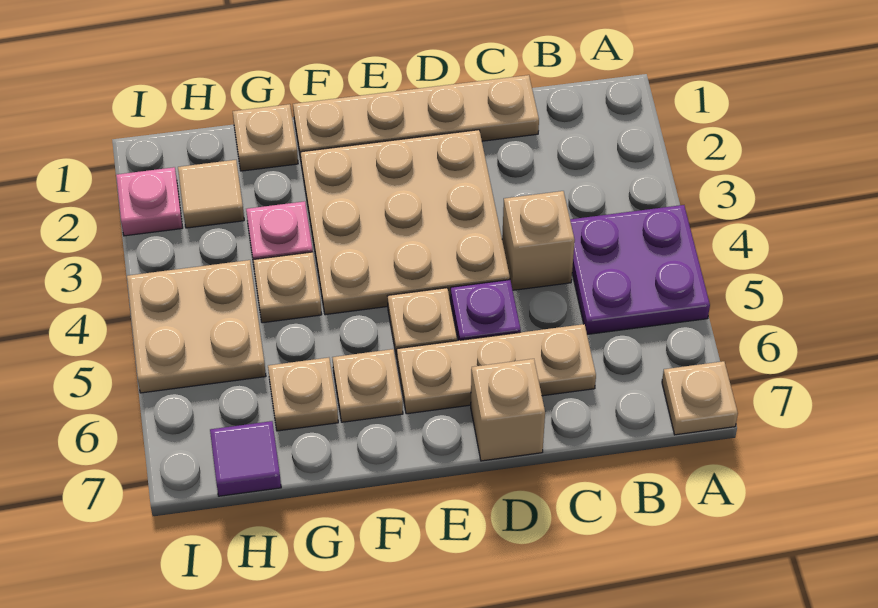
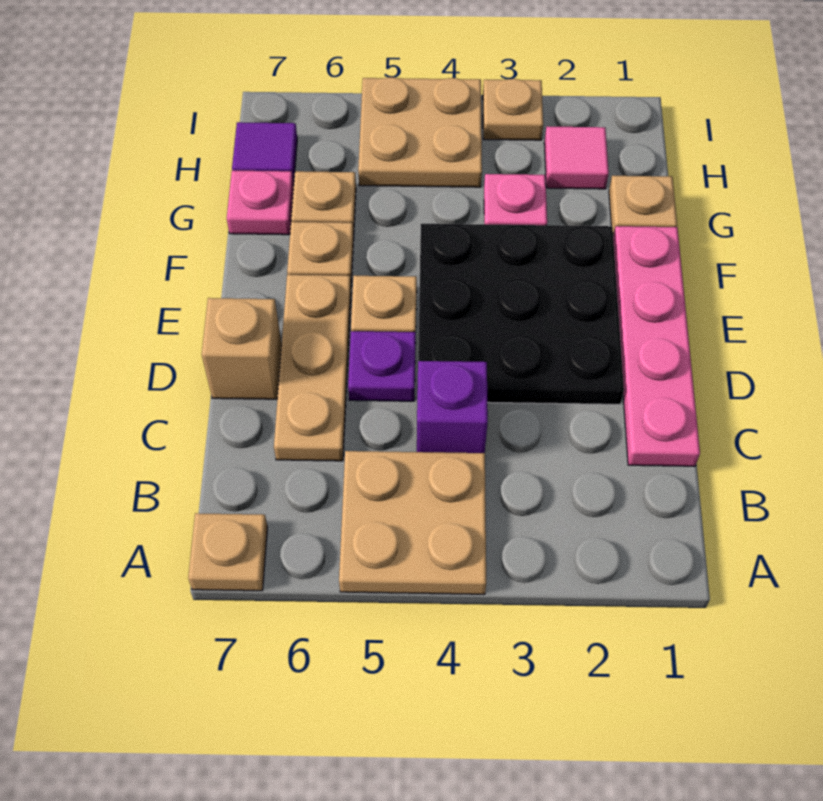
purple 2x2 plate [570,205,710,334] -> tan 2x2 plate [339,451,486,594]
tan 1x4 plate [293,75,539,159] -> pink 1x4 plate [613,226,700,466]
tan 1x1 brick [502,191,575,290] -> purple 1x1 brick [417,361,488,453]
tan 3x3 plate [300,130,510,315] -> black 3x3 plate [418,224,624,404]
tan 1x1 plate [253,252,322,323] -> tan 1x1 plate moved to [483,79,543,140]
tan 1x1 tile [178,160,244,228] -> pink 1x1 tile [544,127,609,189]
pink 1x1 plate [116,167,183,236] -> pink 1x1 plate moved to [227,171,294,235]

